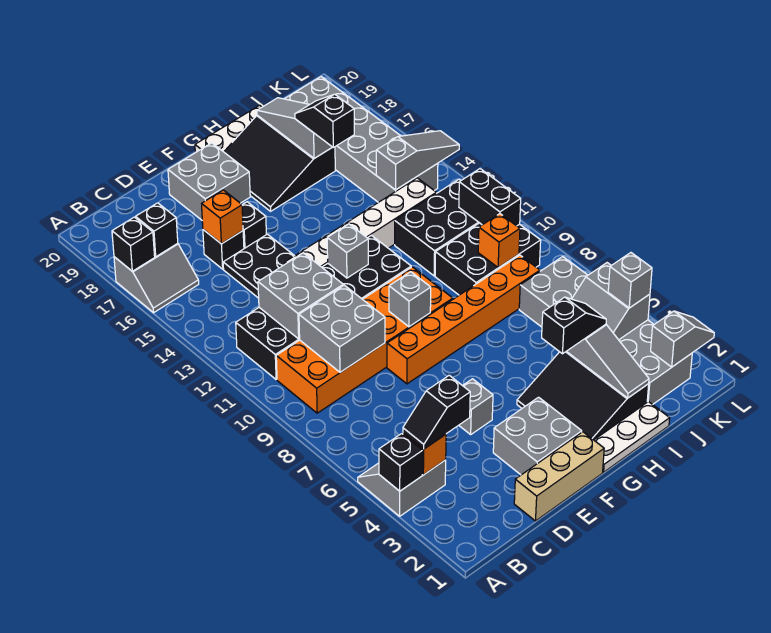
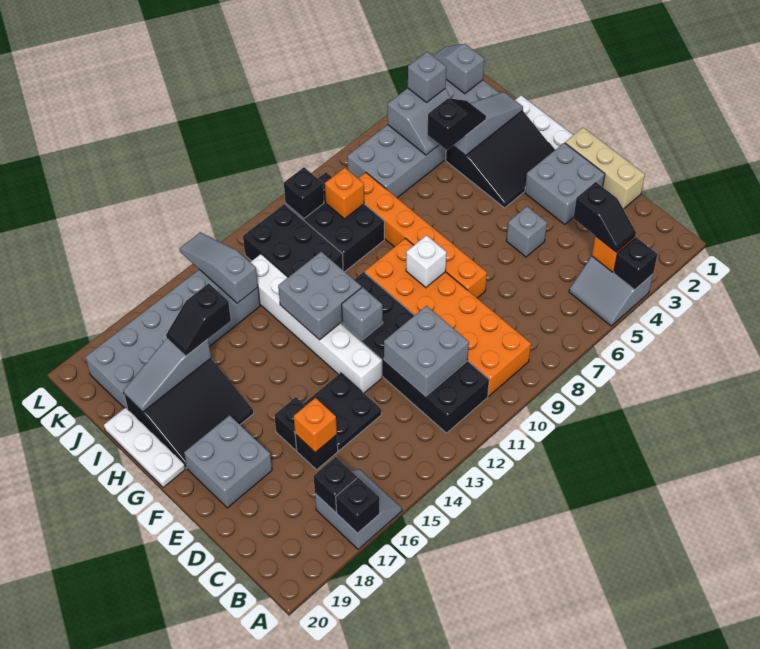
grey 2x2 brick [299,285,385,372] -> grey 2x2 brick moved to [278,252,361,340]
grey 1x1 brick [389,272,431,327] -> white 1x1 brick [406,235,447,288]
black 1x2 slope [542,297,606,354] -> black 1x2 slope turned to [428,98,486,150]
black 1x2 brick [459,169,521,226] -> black 1x1 brick [284,167,324,219]

